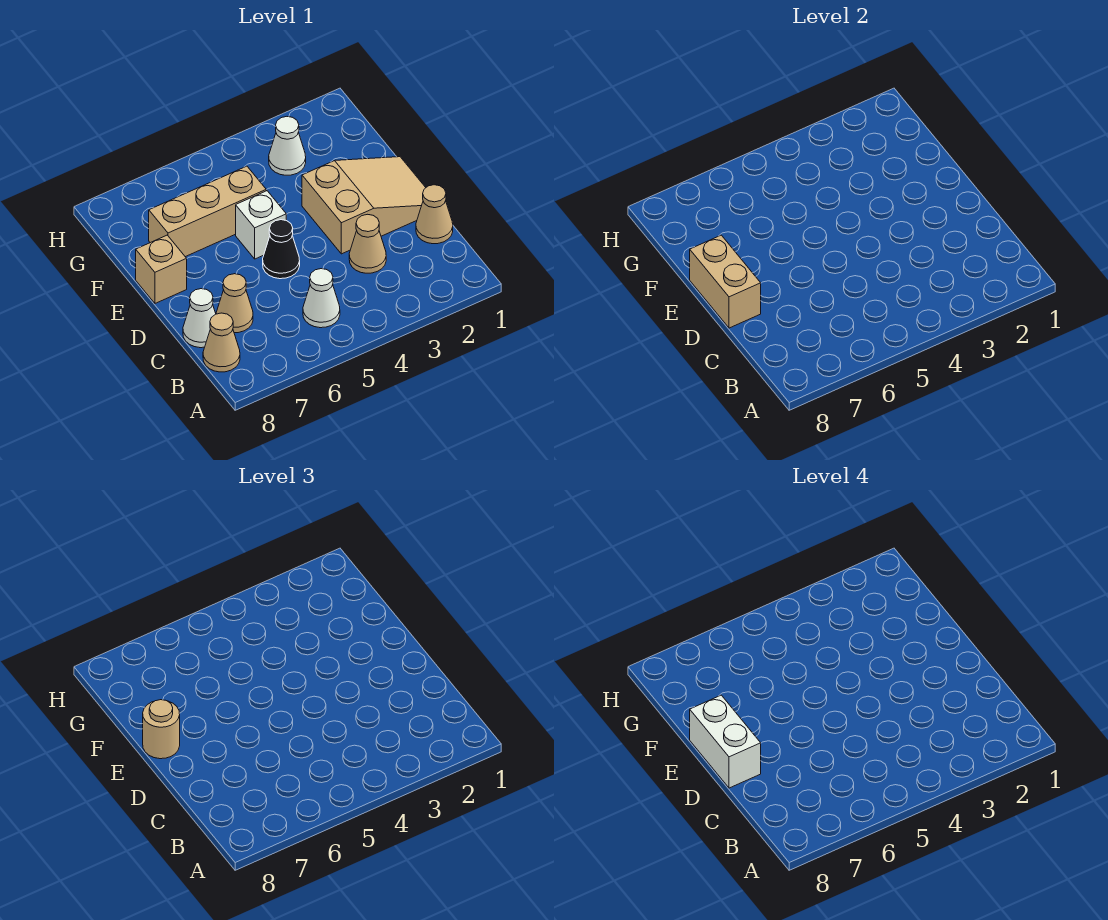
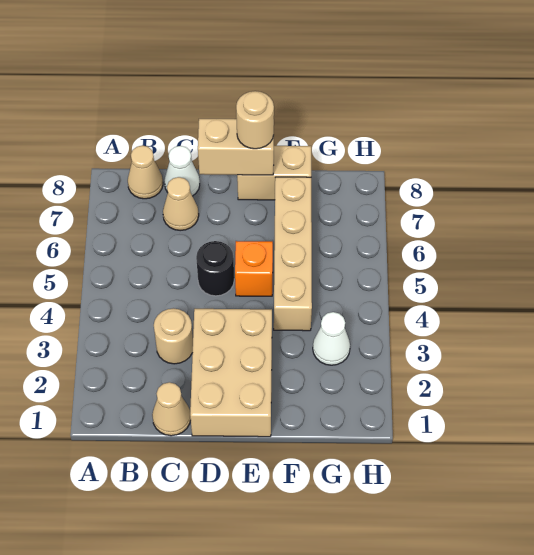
white 1x1 cone [303,269,340,328] -> none
tan 1x1 cone [349,214,386,273] -> tan 1x1 round brick [154,308,193,364]
tan 2x3 slope [302,157,426,254] -> tan 2x3 brick [190,309,272,437]
black 1x1 cone [263,220,300,279] -> black 1x1 round brick [196,241,234,296]
white 1x2 brick [690,695,761,788] -> none
white 1x1 brick [236,191,286,259] -> orange 1x1 brick [235,241,273,296]
tan 1x1 brick [136,235,187,303] -> tan 1x2 brick [237,146,311,200]
tan 1x3 brick [149,166,266,257] -> tan 1x4 brick [274,177,312,331]

